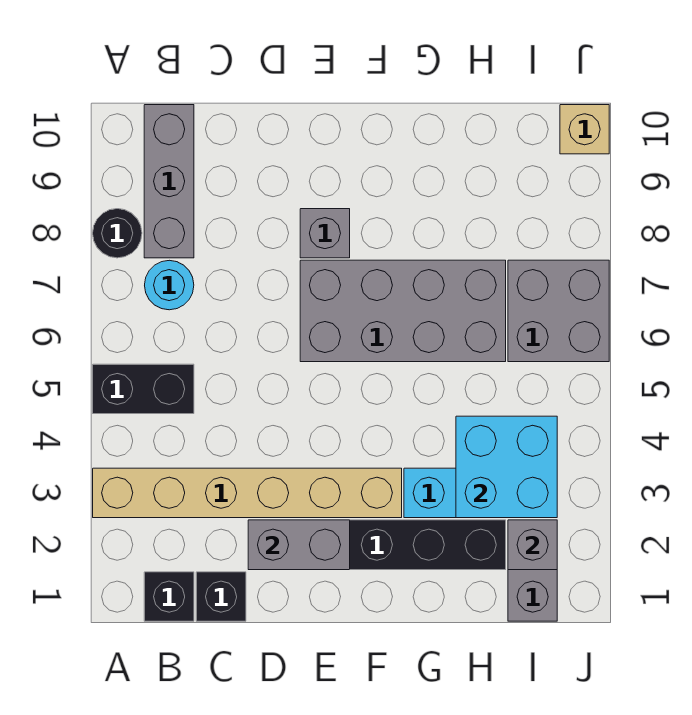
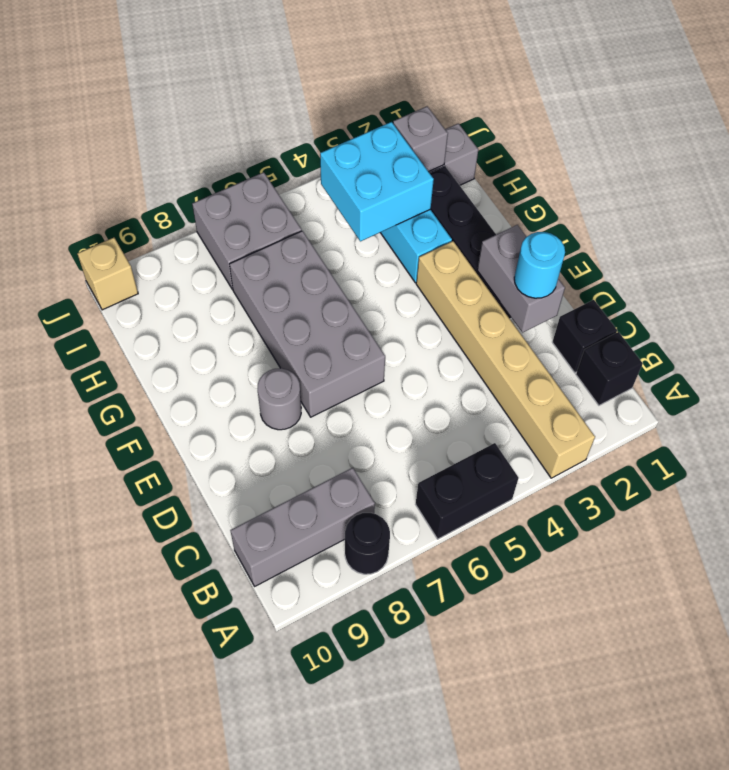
black 1x2 brick [93,364,194,414] -> black 1x2 brick turned to [415,443,519,539]
cyan 1x1 round brick [145,260,194,310] -> cyan 1x1 round brick moved to [514,232,565,298]
grey 1x1 brick [300,209,350,258] -> grey 1x1 round brick [258,368,301,430]

